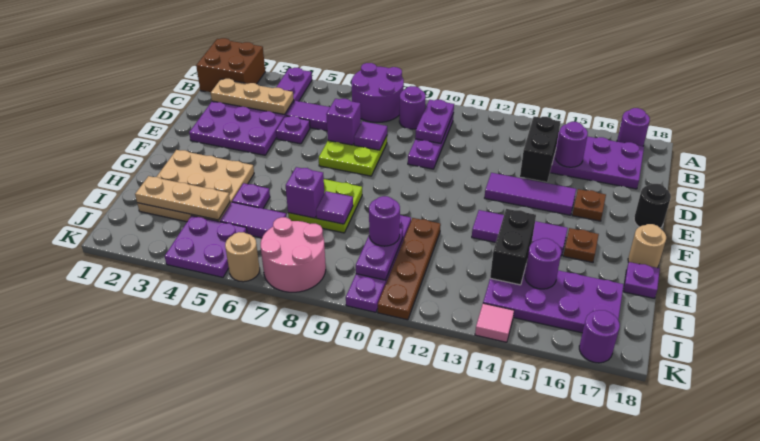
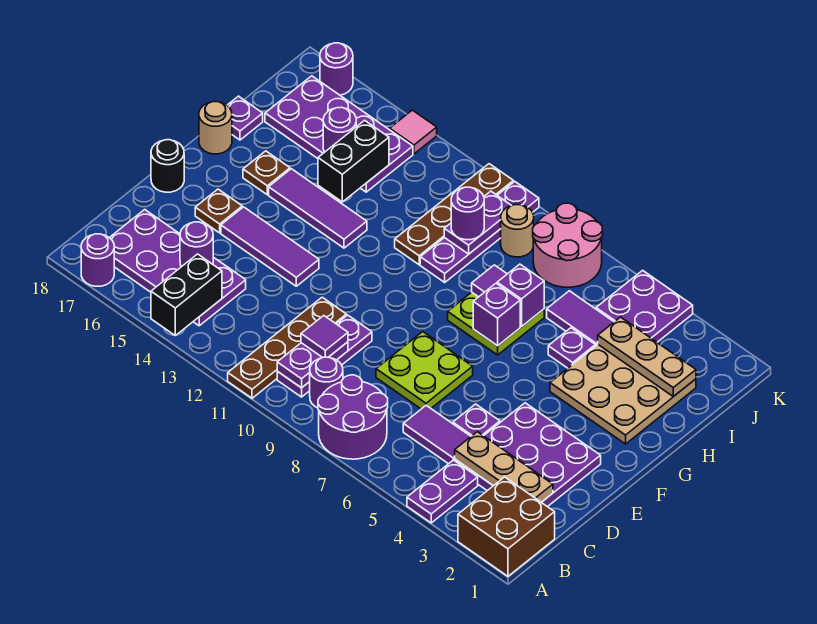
none -> brown 1x4 plate [228,297,346,398]
black 1x2 brick [520,117,561,182] -> black 1x2 brick moved to [151,254,222,335]
purple 1x1 brick [326,99,361,145] -> purple 1x1 brick moved to [473,283,520,346]
purple 1x1 tile [354,121,387,150] -> purple 1x1 tile moved to [301,316,348,358]
tan 1x1 round brick [225,232,260,282] -> tan 1x1 round brick moved to [501,205,534,257]

